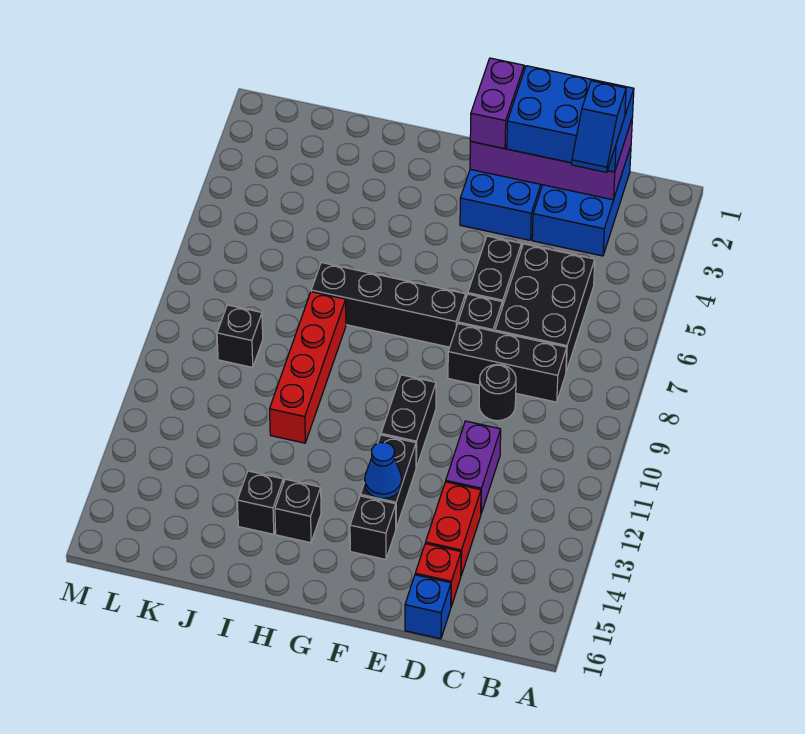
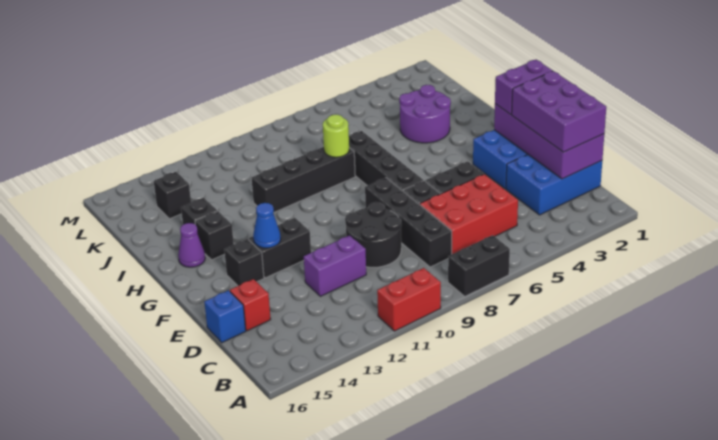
blue 2x3 brick [507,66,634,172] -> purple 2x3 brick [512,71,606,152]
blue 1x2 slope [572,81,626,172] -> none
black 2x3 brick [495,244,595,371] -> red 2x3 brick [420,174,518,254]
black 1x3 brick [448,324,567,402] -> black 1x4 brick [365,178,452,267]
black 1x1 round brick [479,364,516,421] -> black 2x2 round brick [345,202,402,267]
red 1x2 brick [426,482,481,575] -> red 1x2 brick moved to [377,268,441,331]
black 1x2 brick [381,375,436,467] -> black 1x2 brick moved to [448,235,510,296]
none -> purple 1x1 cone [178,223,205,267]
none -> purple 2x2 round brick [399,85,451,143]
red 1x4 brick [270,292,346,443] -> black 1x4 brick [252,147,355,212]
none -> lime 1x1 round brick [323,115,349,157]
black 1x1 brick [217,305,263,367] -> black 1x1 brick moved to [154,172,191,219]

